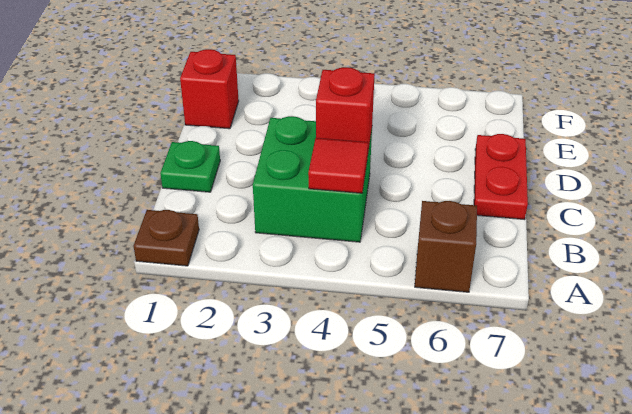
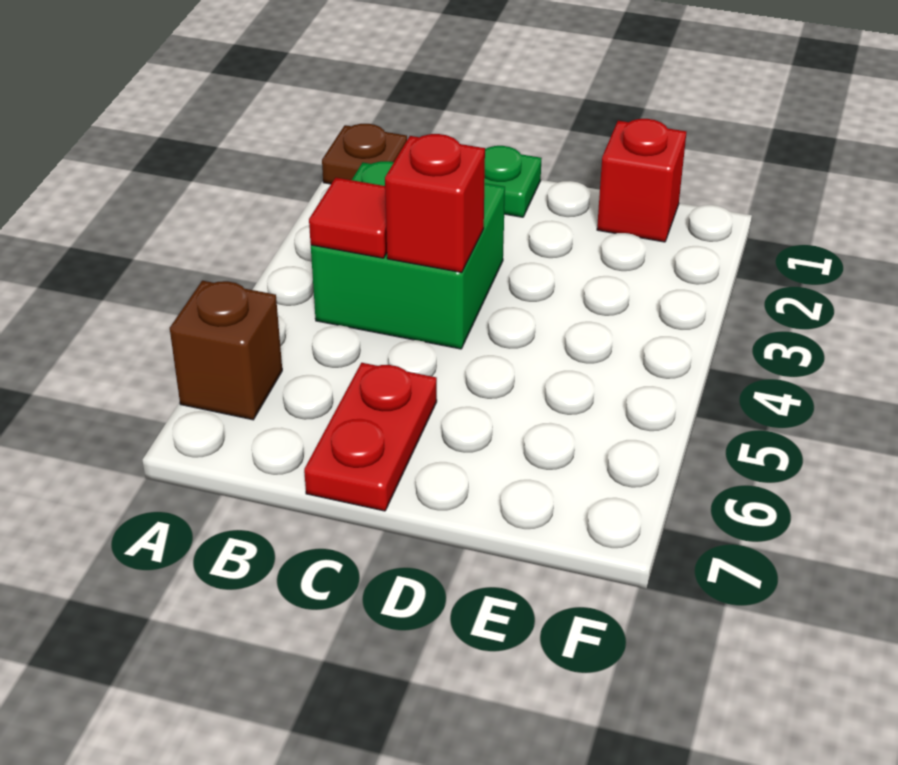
red 1x2 plate [474,134,528,220] -> red 1x2 plate turned to [304,363,437,511]

